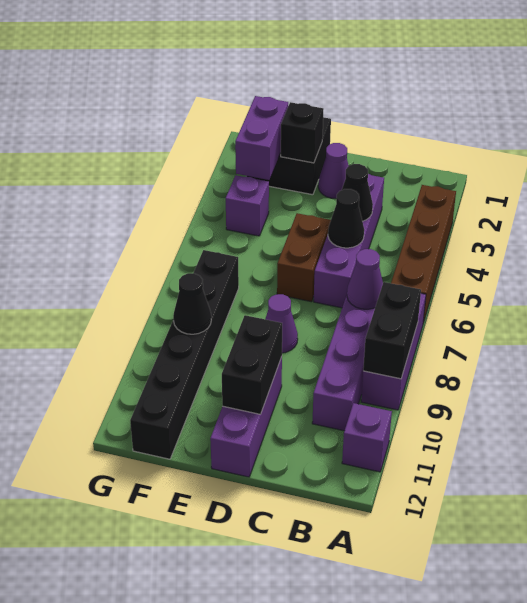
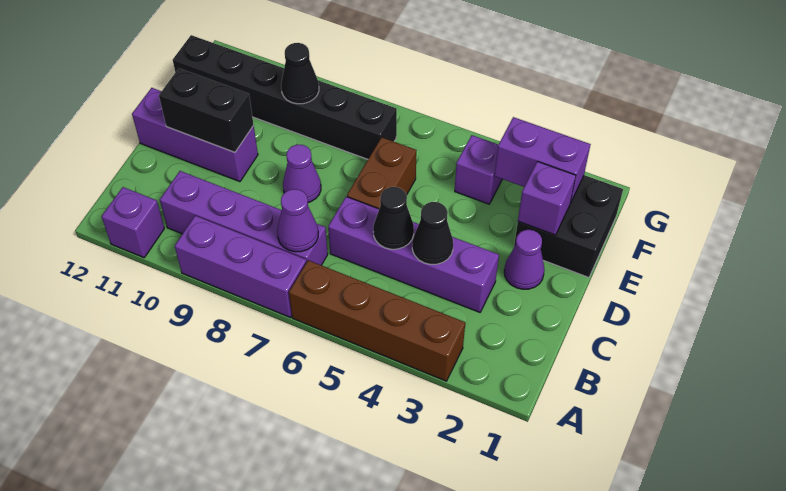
black 1x2 brick [363,282,421,379] -> none
brown 1x2 brick [277,213,331,302] -> brown 1x2 brick turned to [347,137,417,209]
black 1x1 brick [281,102,324,163] -> purple 1x1 brick [518,161,576,235]

